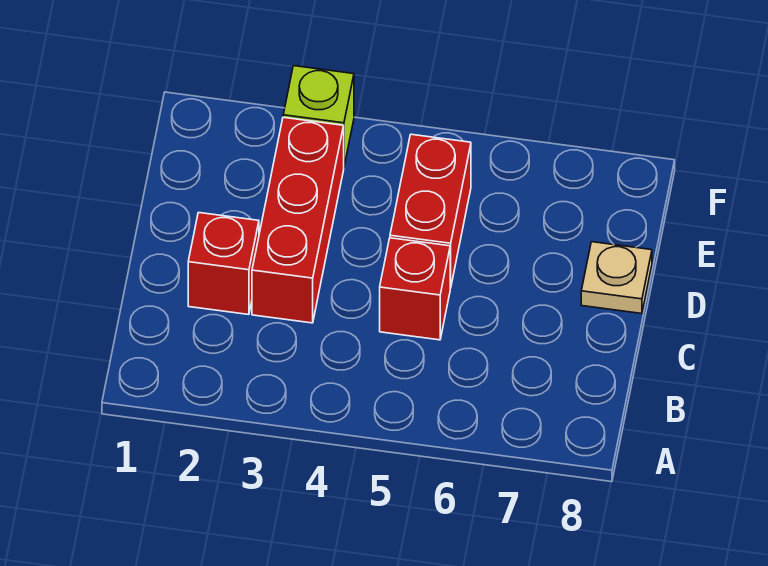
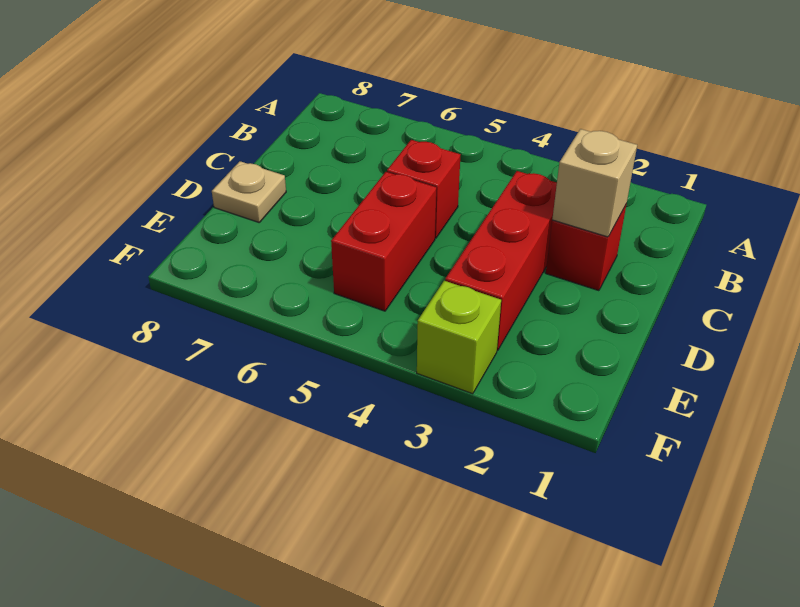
none -> tan 1x1 brick [552,129,637,237]

